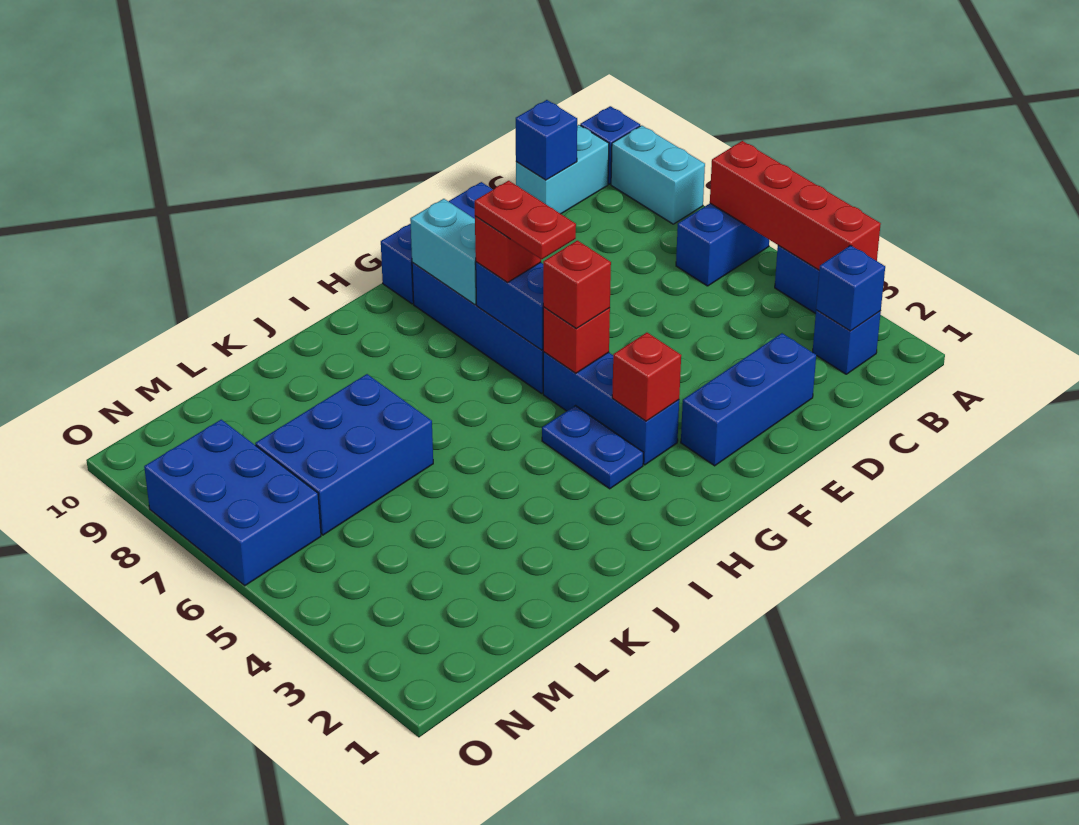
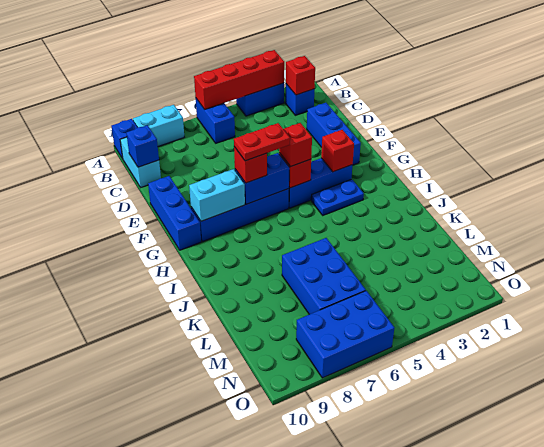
blue 1x1 brick [816,245,885,331] -> red 1x1 brick [286,56,315,95]

